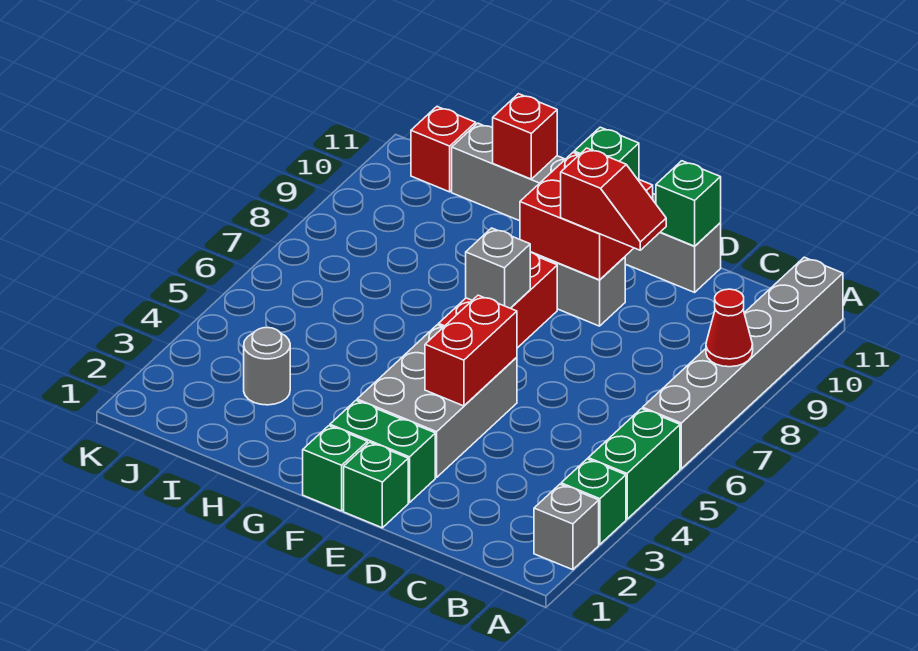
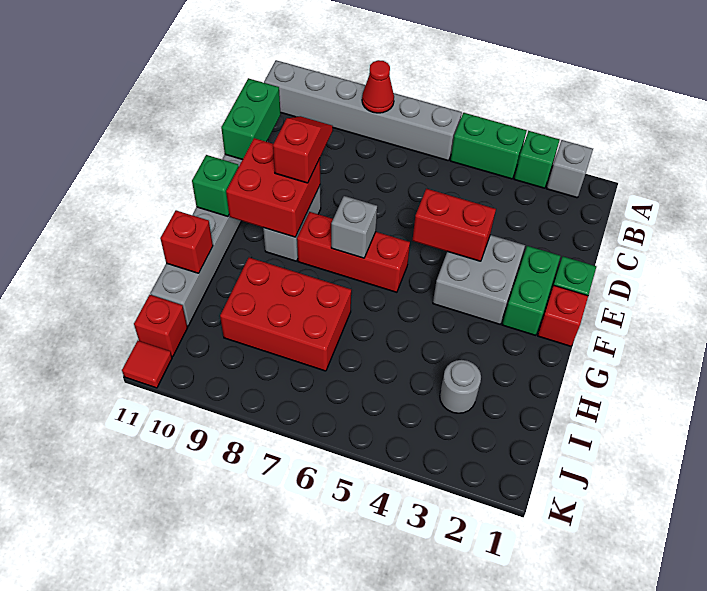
green 1x1 brick [656,161,721,246] -> green 1x2 brick [221,78,281,160]
grey 2x3 brick [357,325,517,477] -> grey 2x2 brick [433,235,525,324]
green 1x1 brick [303,426,368,511] -> red 1x1 brick [538,286,588,346]
none -> red 2x3 brick [220,258,351,371]
none -> red 1x1 tile [122,341,172,388]

